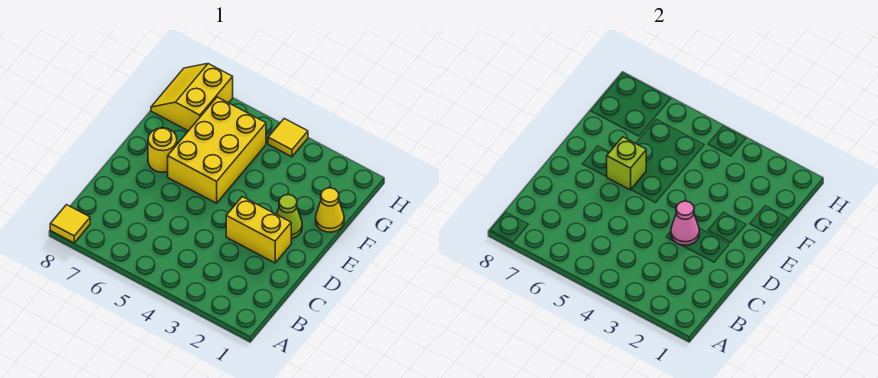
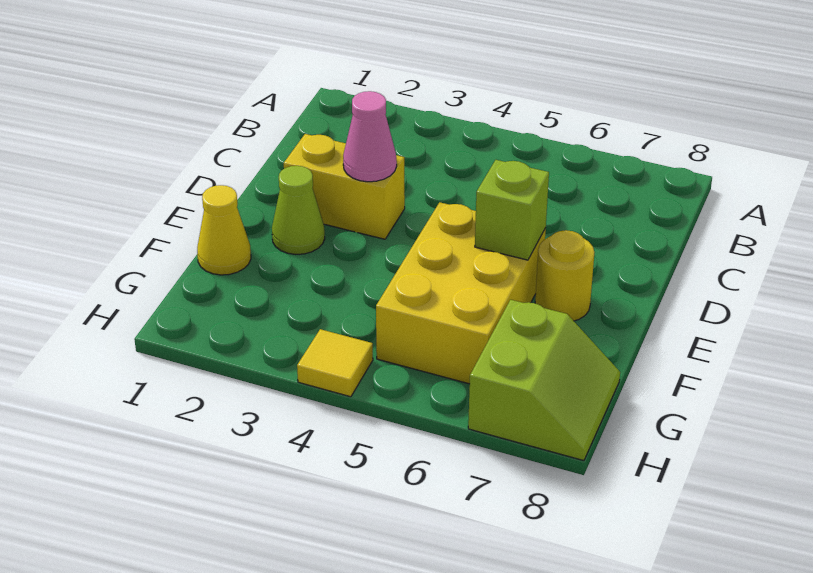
yellow 1x1 tile [50,205,90,243] -> none
yellow 2x2 slope [151,64,233,131] -> lime 2x2 slope [468,300,620,461]

